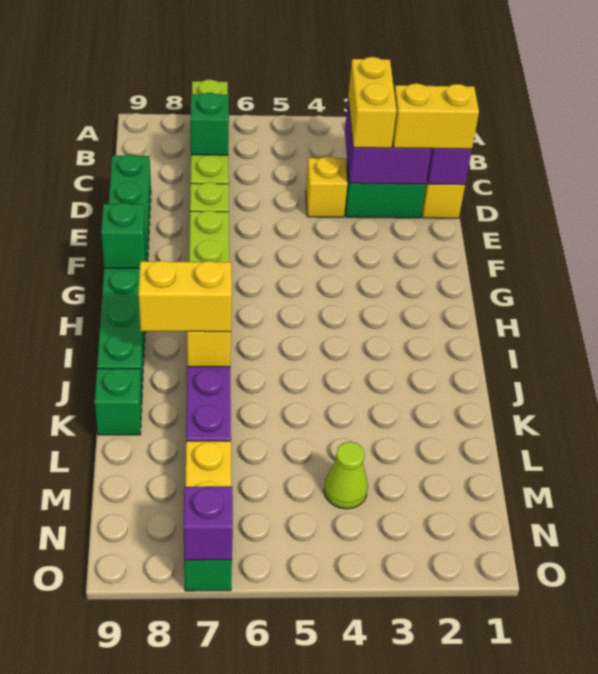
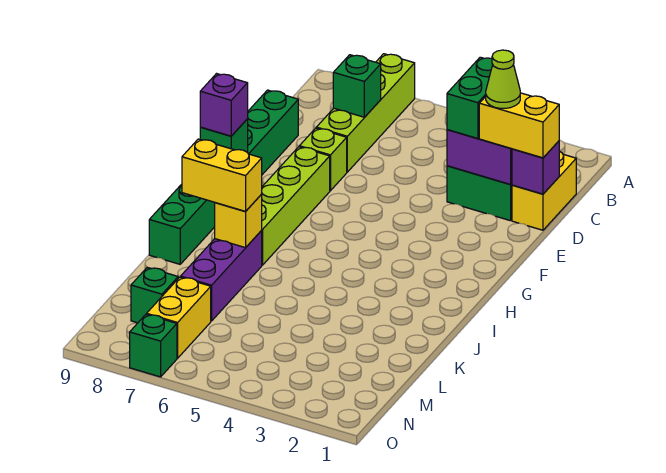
yellow 1x2 brick [348,57,397,148] -> green 1x2 brick [447,57,493,138]
yellow 1x1 brick [306,156,347,217] -> none
green 1x1 brick [95,369,142,435] -> green 1x1 brick moved to [131,267,178,323]
lime 1x1 cone [324,442,368,509] -> lime 1x1 cone moved to [486,50,520,108]
purple 1x1 brick [184,486,233,560] -> purple 1x1 brick moved to [200,74,248,136]

